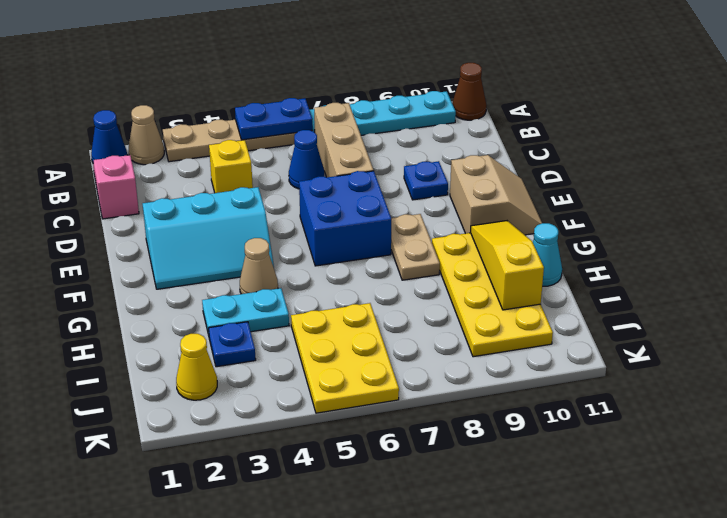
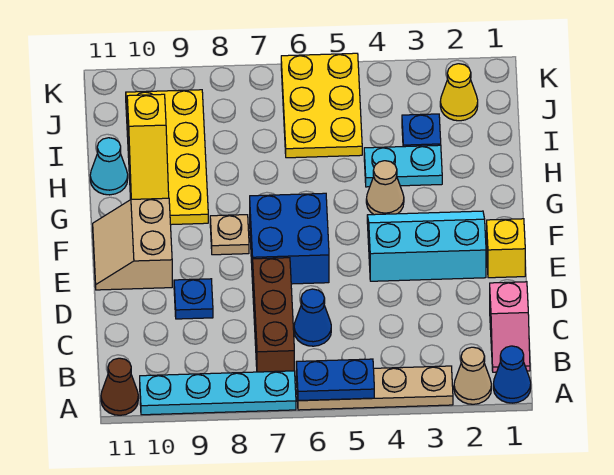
tan 1x3 brick [314,103,374,177] -> brown 1x3 brick [253,258,294,372]
yellow 1x1 brick [209,140,253,193] -> yellow 1x1 brick moved to [487,219,525,278]
tan 1x2 plate [391,214,440,280] -> tan 1x1 plate [210,215,249,255]

